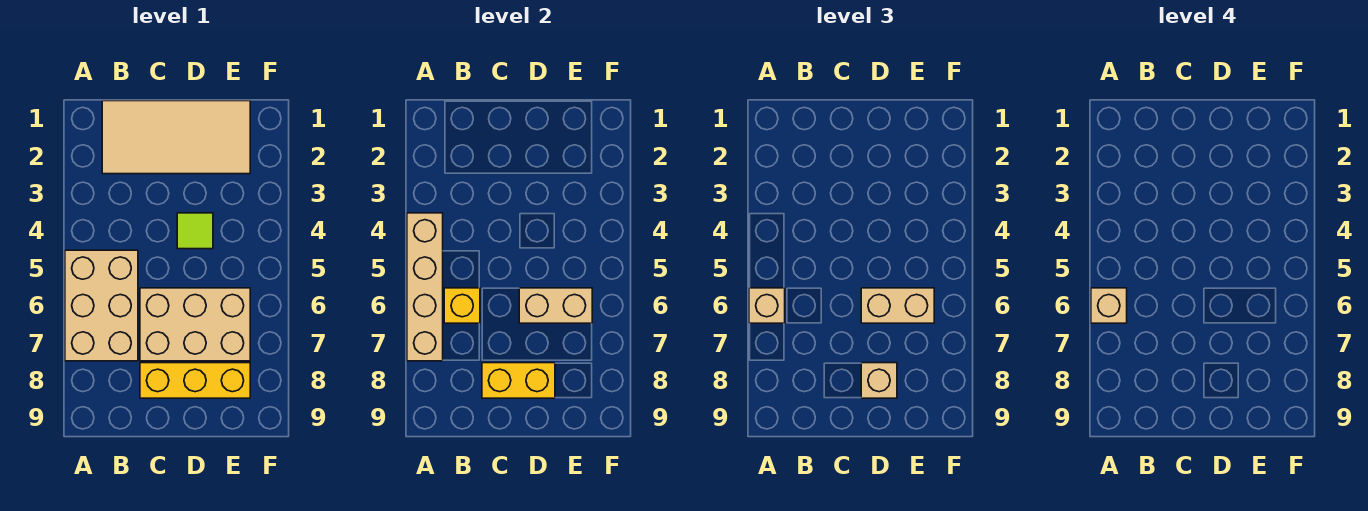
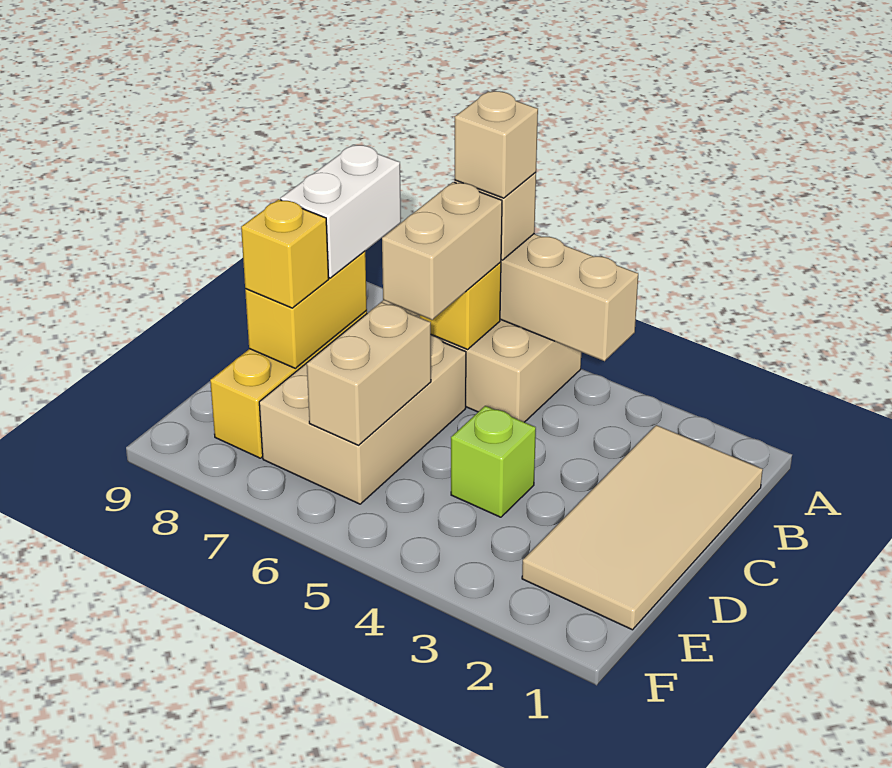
none -> white 1x2 brick [280,145,401,278]
lime 1x1 tile [177,213,213,249] -> lime 1x1 brick [451,406,536,517]
tan 1x2 brick [861,288,934,323] -> tan 1x2 brick moved to [382,182,502,320]
tan 1x1 brick [861,363,897,398] -> yellow 1x1 brick [241,199,329,308]

